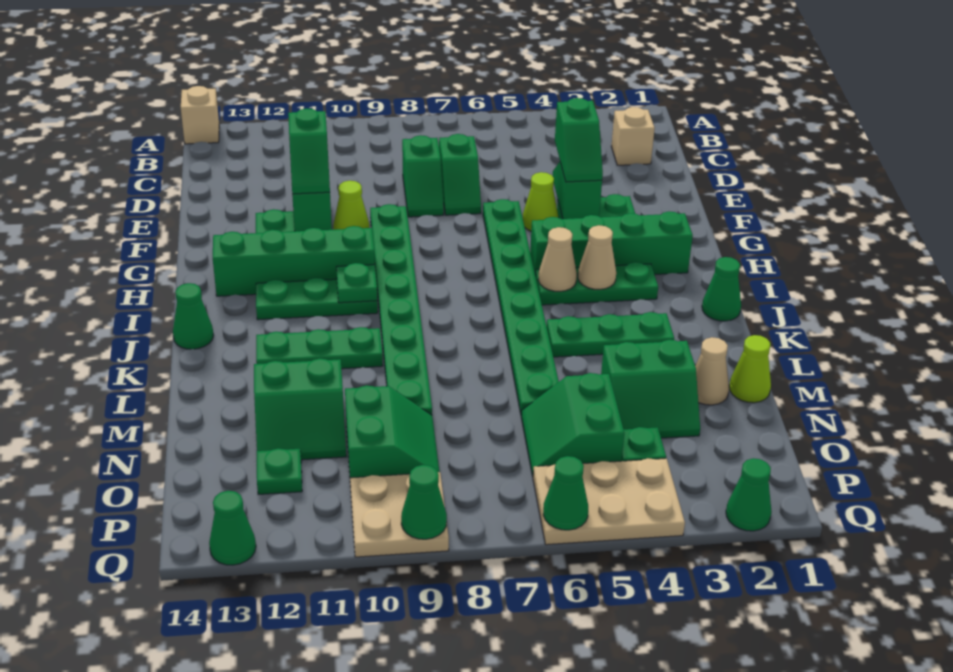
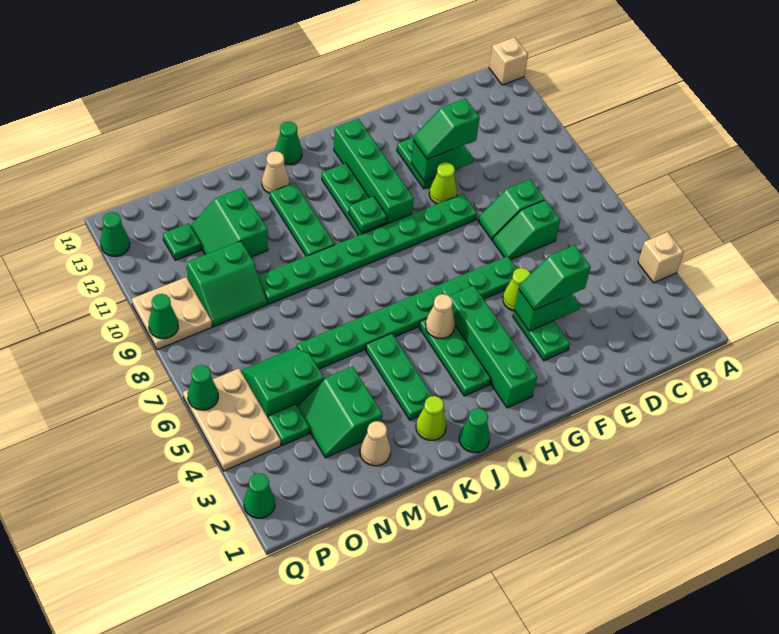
tan 1x1 brick [611,107,655,165] -> tan 1x1 brick moved to [638,232,684,283]
tan 1x1 cone [578,225,616,289] -> tan 1x1 cone moved to [262,151,289,193]
lime 1x1 cone [729,335,771,403] -> lime 1x1 cone moved to [416,396,446,440]

